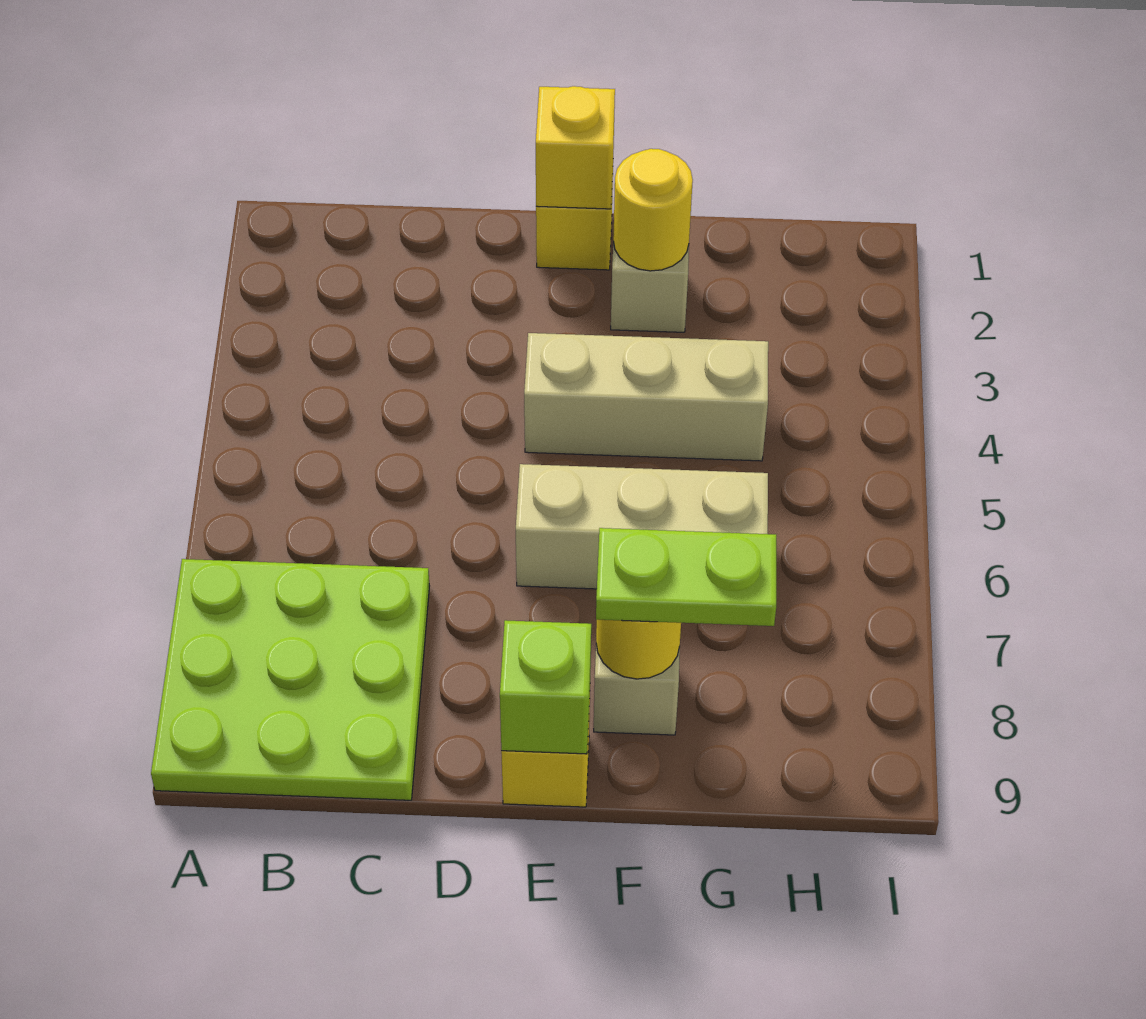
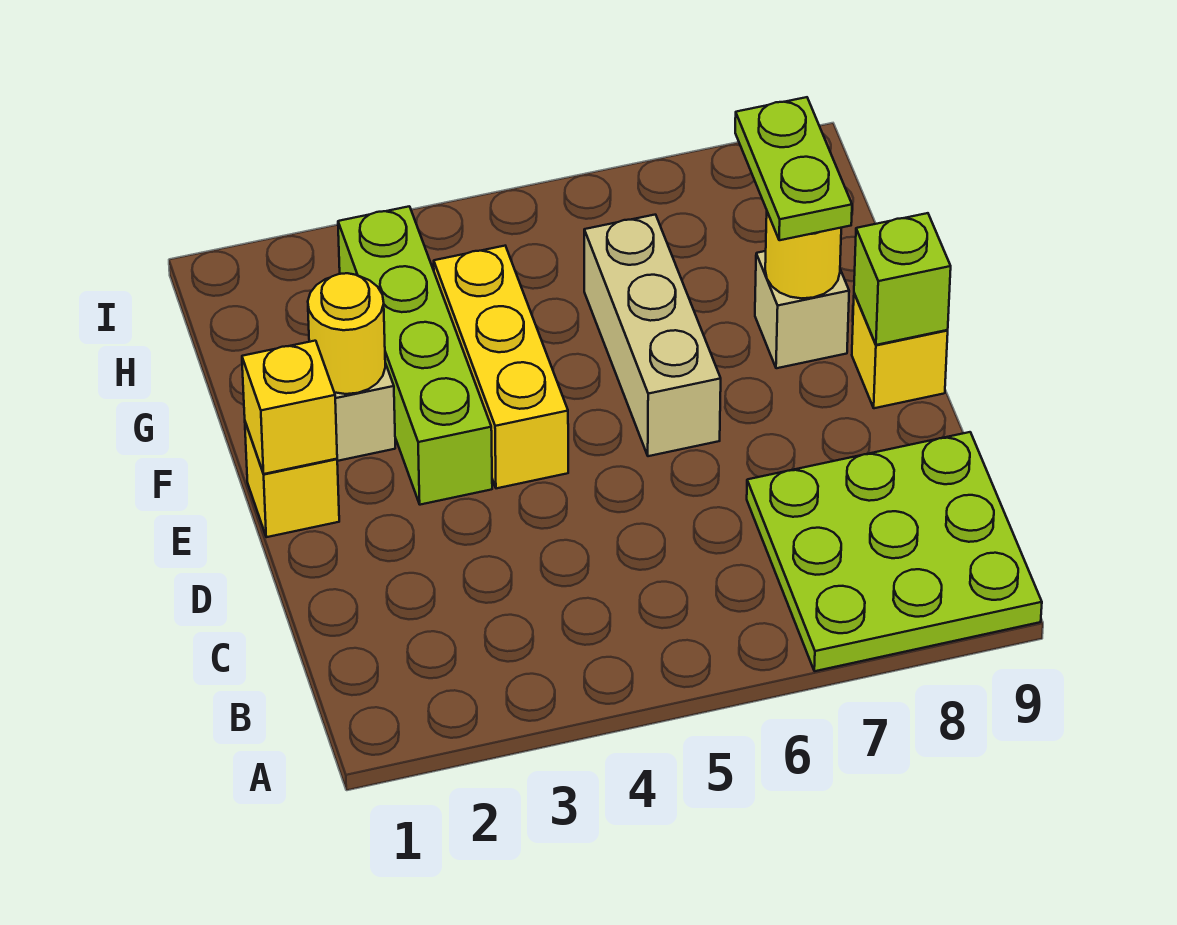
none -> lime 1x4 brick [338,206,492,505]
tan 1x3 brick [524,333,768,461] -> yellow 1x3 brick [434,246,568,488]

